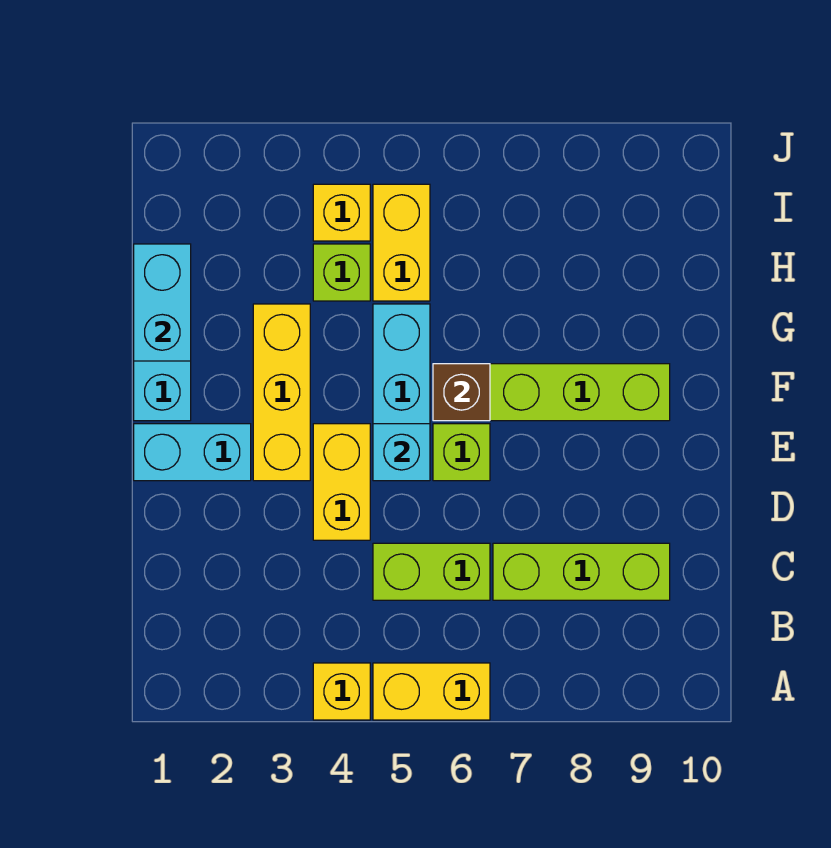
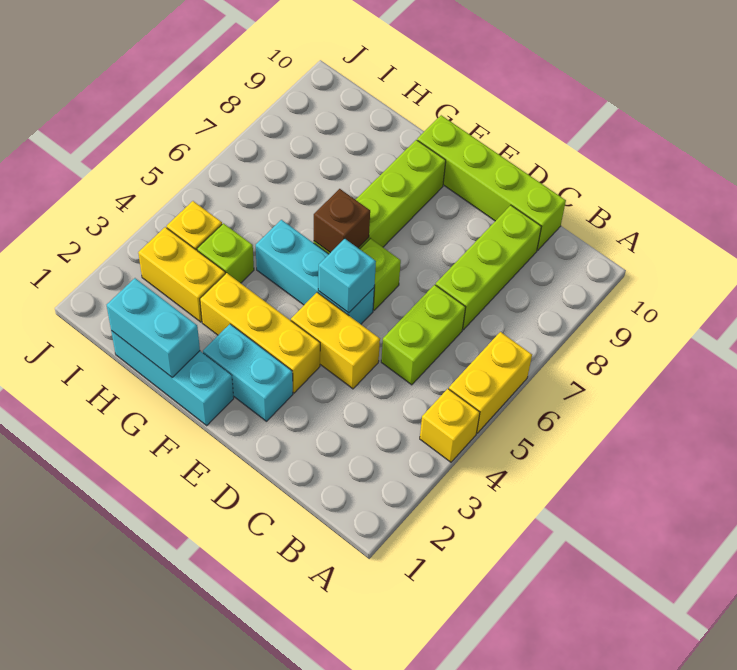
none -> lime 1x4 brick [417,115,566,250]
cyan 1x2 brick [134,424,251,481] -> cyan 1x2 brick turned to [203,324,293,421]
yellow 1x2 brick [373,184,430,301] -> yellow 1x2 brick moved to [138,227,225,322]

